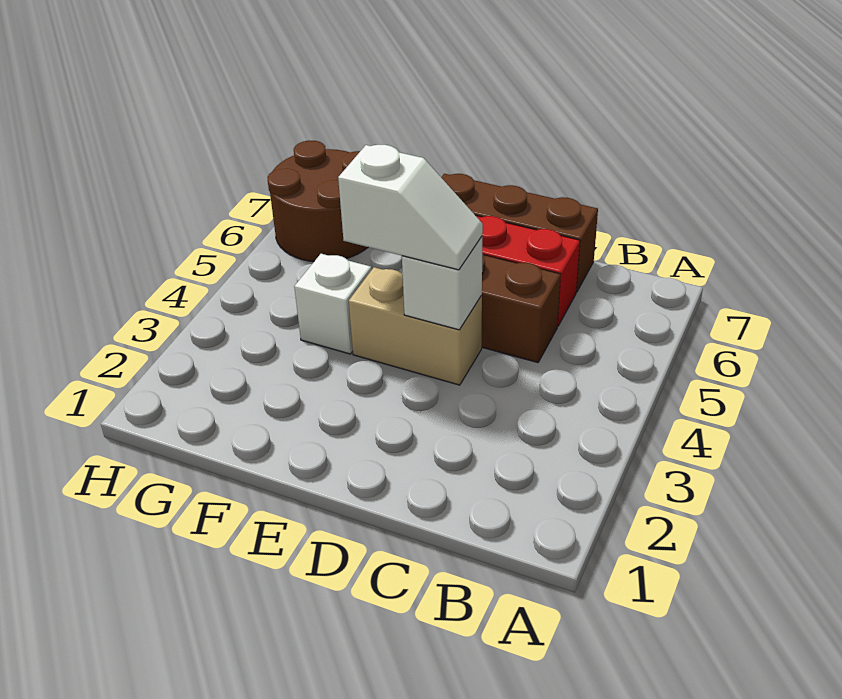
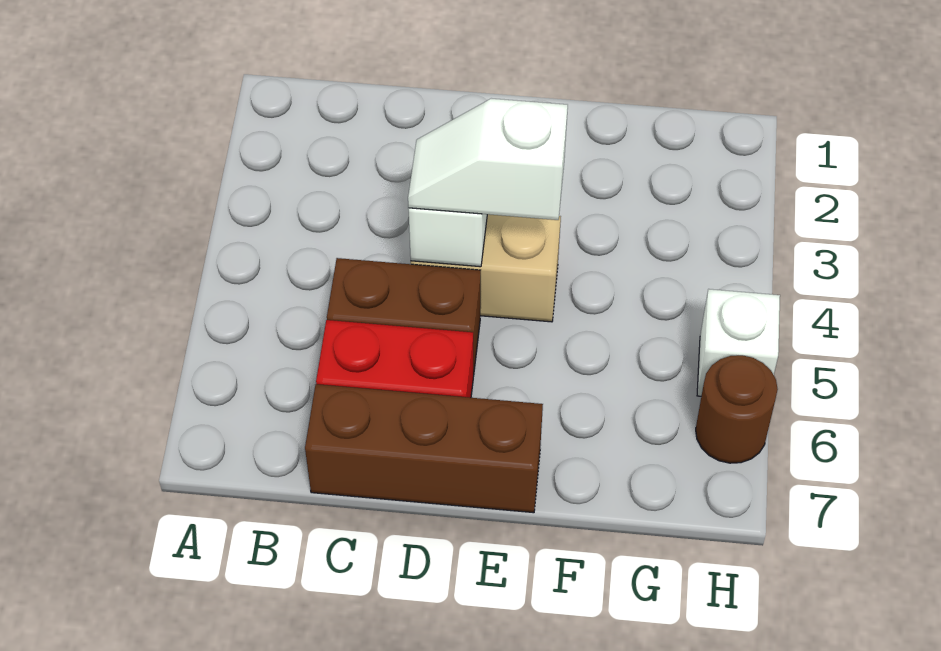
white 1x1 brick [294,254,371,354] -> white 1x1 brick moved to [697,289,780,396]
brown 2x2 round brick [268,141,368,262] -> brown 1x1 round brick [696,355,778,463]

